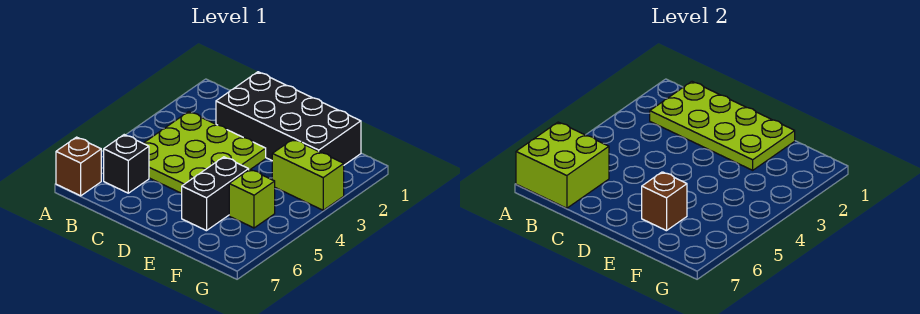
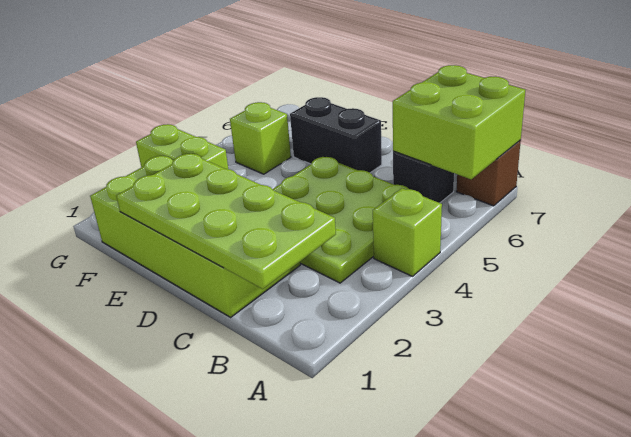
none -> lime 1x1 brick [373,188,442,276]
black 2x4 brick [216,72,361,165] -> lime 2x4 brick [90,156,300,317]
black 1x2 brick [182,157,249,231] -> black 1x2 brick turned to [290,97,382,173]
brown 1x1 brick [642,172,687,231] -> none

